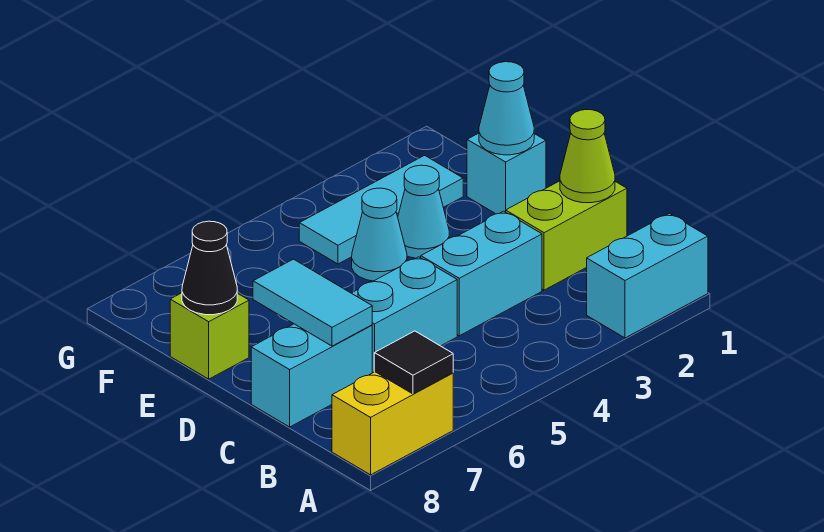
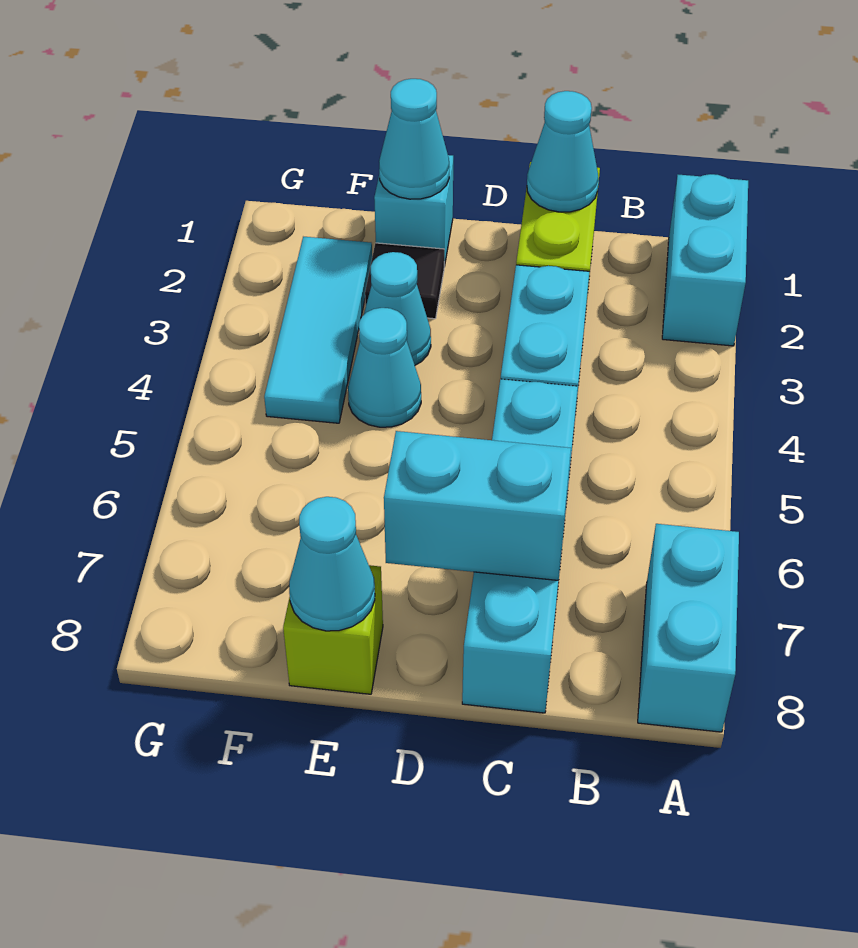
yellow 1x2 brick [332,372,453,475] -> cyan 1x2 brick [638,524,739,732]
black 1x1 tile [374,331,453,394] -> black 1x1 tile moved to [365,243,444,319]
lime 1x1 cone [560,110,615,203] -> cyan 1x1 cone [527,91,599,212]
cyan 1x2 tile [253,259,372,346] -> cyan 1x2 brick [384,431,571,580]
black 1x1 cone [182,221,237,315] -> cyan 1x1 cone [289,497,375,631]

